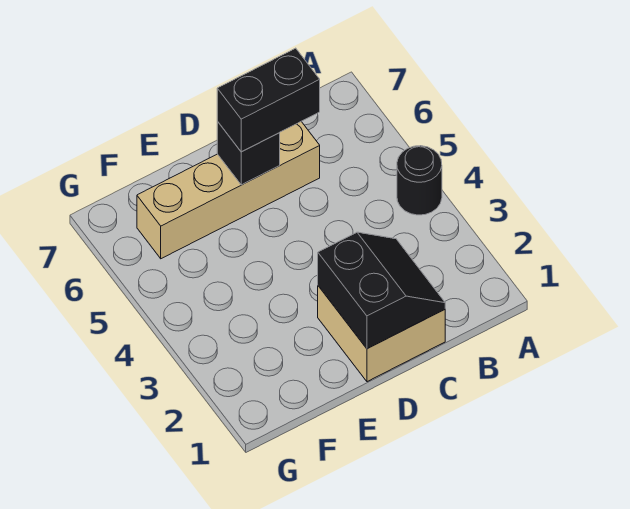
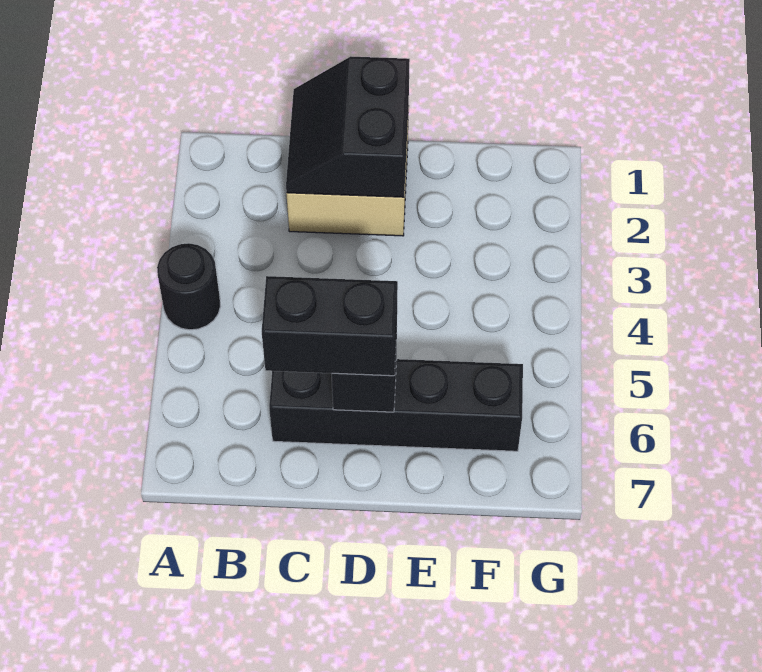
tan 1x4 brick [137,122,320,259] -> black 1x4 brick [269,359,523,451]

